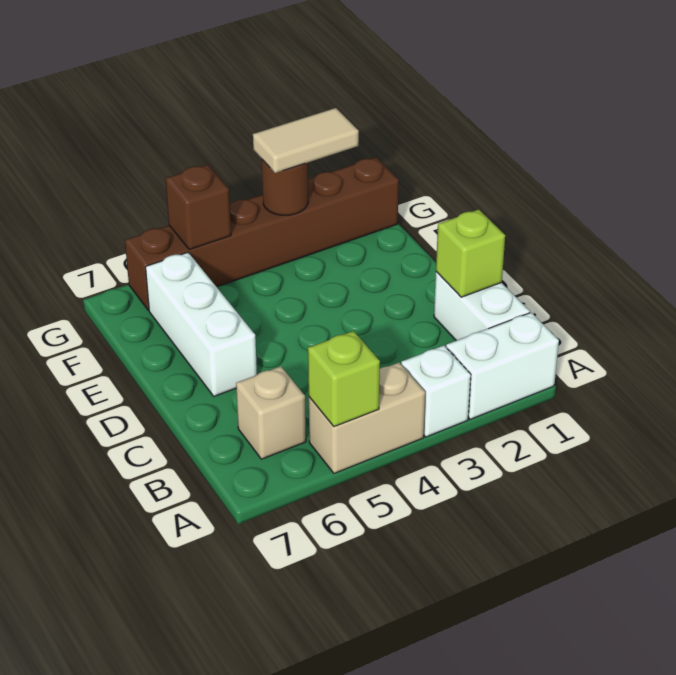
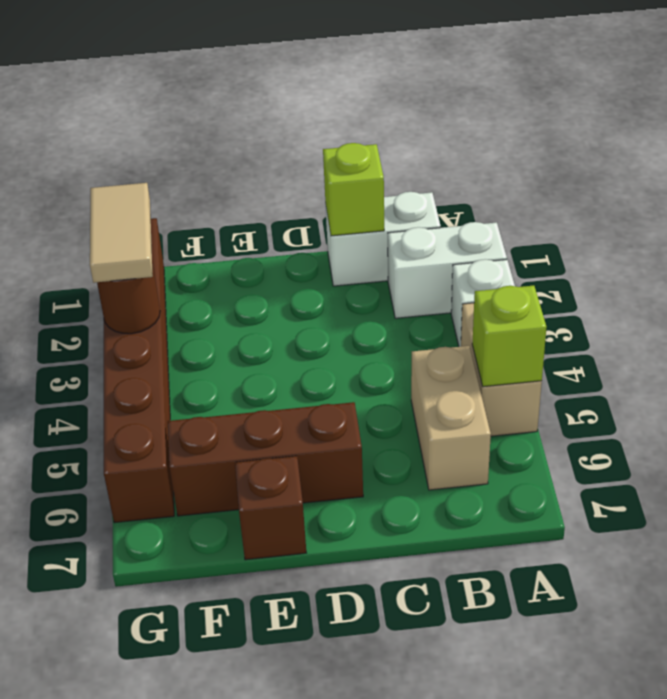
white 1x2 brick [446,313,559,419] -> white 1x2 brick turned to [388,222,507,318]
tan 1x1 brick [236,366,306,459] -> tan 1x2 brick [411,346,491,490]
white 1x3 brick [146,252,257,396] -> brown 1x3 brick [168,402,363,516]
brown 1x1 brick [166,165,231,250] -> brown 1x1 brick moved to [235,456,306,560]

